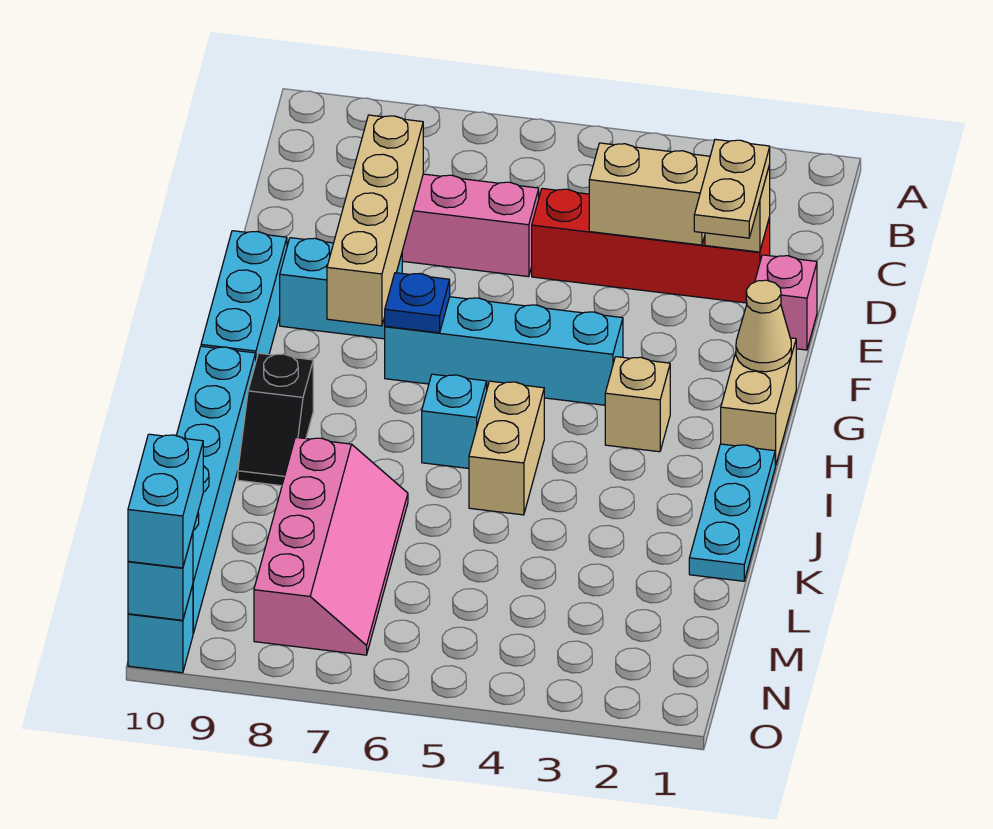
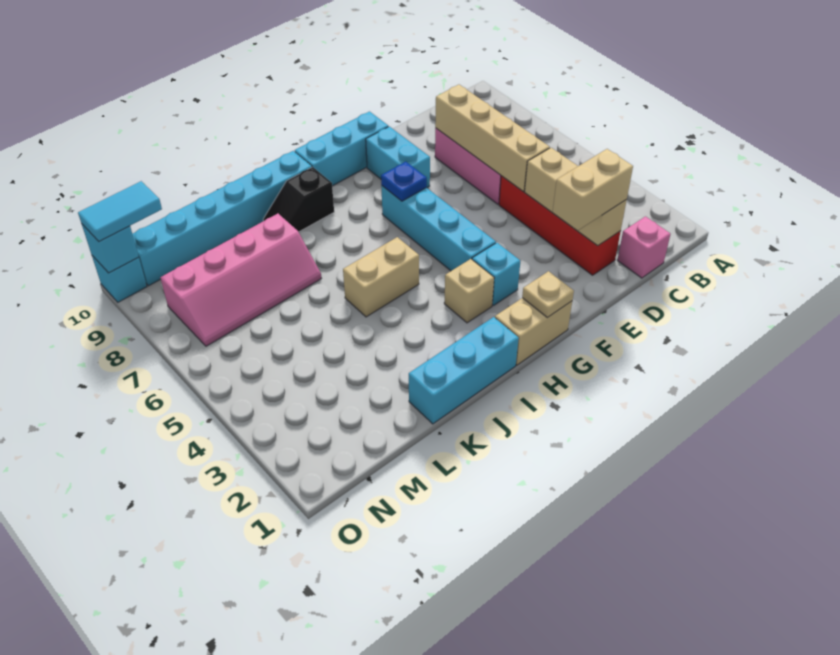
tan 1x2 plate [694,139,770,238] -> tan 1x2 brick [553,149,633,231]
tan 1x4 brick [327,115,423,326] -> tan 1x4 brick turned to [435,85,550,191]
pink 1x1 brick [755,255,817,350] -> pink 1x1 brick moved to [617,216,670,278]
tan 1x1 cone [736,280,791,372] -> tan 1x1 plate [522,271,574,318]
cyan 1x3 plate [689,444,776,581] -> cyan 1x3 brick [409,317,519,424]
cyan 1x1 brick [422,374,487,468] -> cyan 1x1 brick moved to [472,243,520,305]
cyan 1x2 brick [128,434,203,568] -> cyan 1x2 tile [78,181,162,242]

